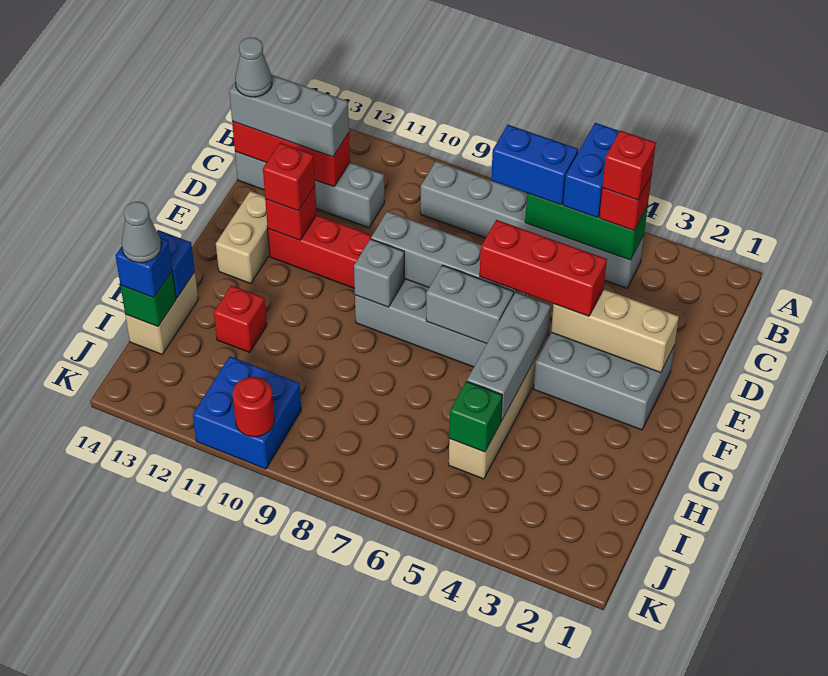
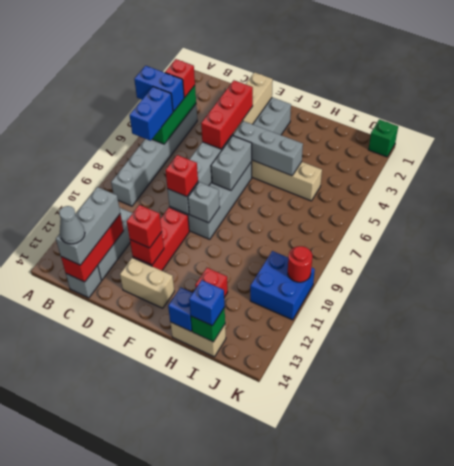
red 1x1 brick [602,130,656,200] -> red 1x1 brick moved to [165,155,198,197]
green 1x1 brick [449,381,502,452] -> green 1x1 brick moved to [368,119,398,157]
grey 1x1 cone [122,202,161,263] -> none

